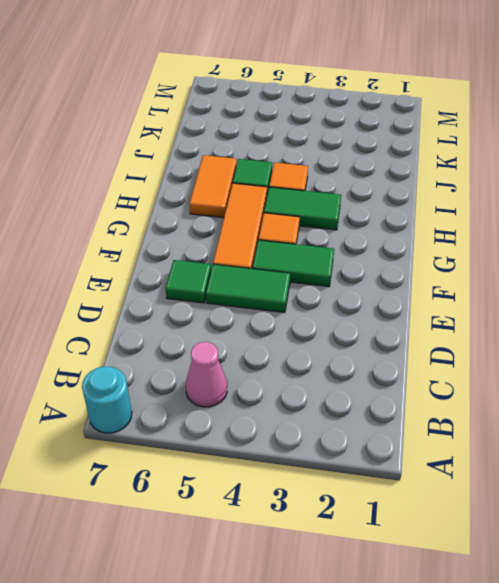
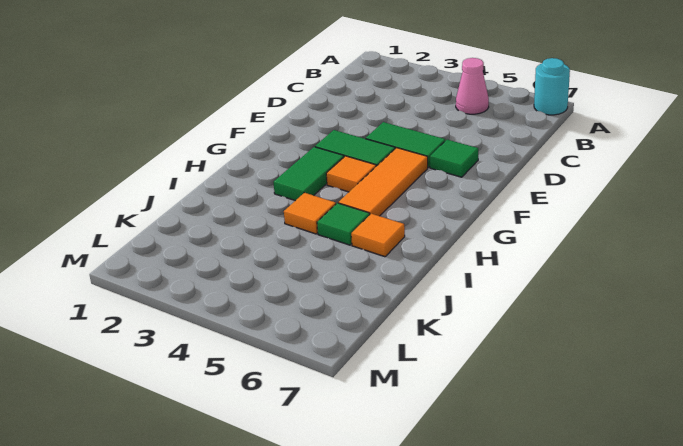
green 1x2 tile [264,187,341,230] -> green 1x2 tile turned to [274,147,344,201]
orange 1x2 tile [189,155,237,218] -> orange 1x1 tile [351,214,405,257]

